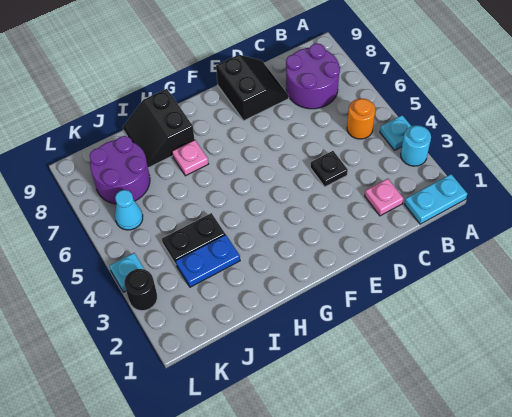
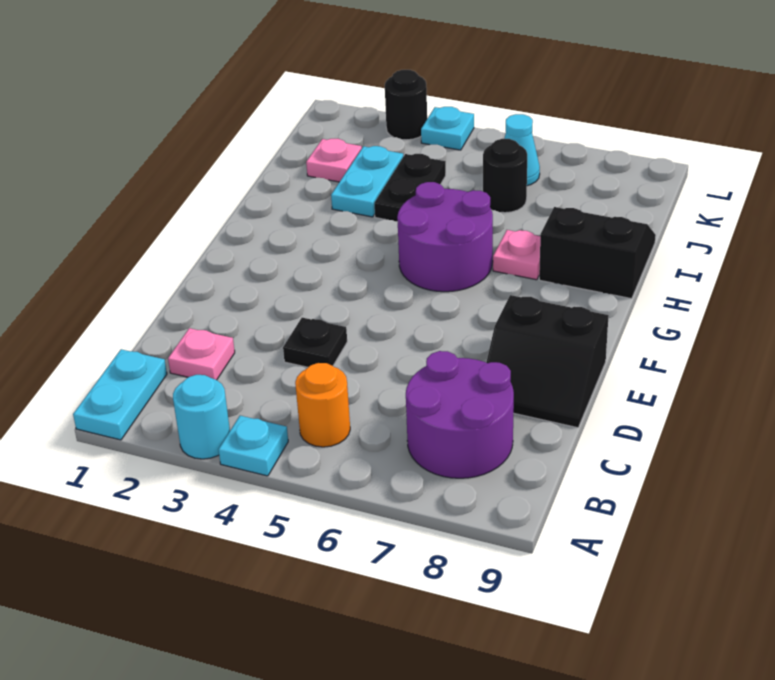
blue 1x2 plate [176,234,240,287] -> cyan 1x2 plate [331,146,403,217]
none -> pink 1x1 plate [306,139,362,182]
none -> black 1x1 round brick [483,139,527,213]
purple 2x2 round brick [89,136,150,204] -> purple 2x2 round brick moved to [397,182,493,292]

